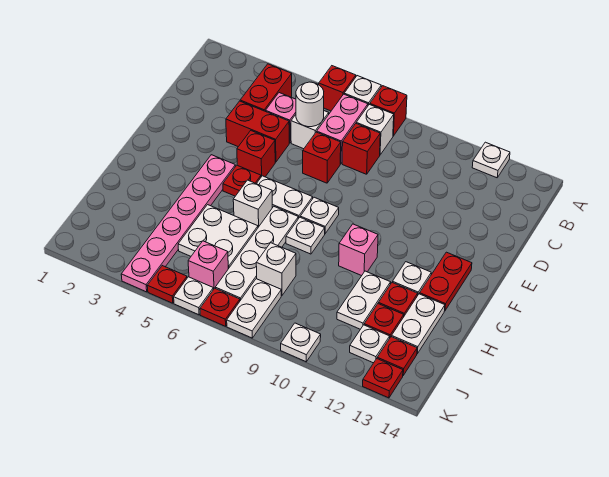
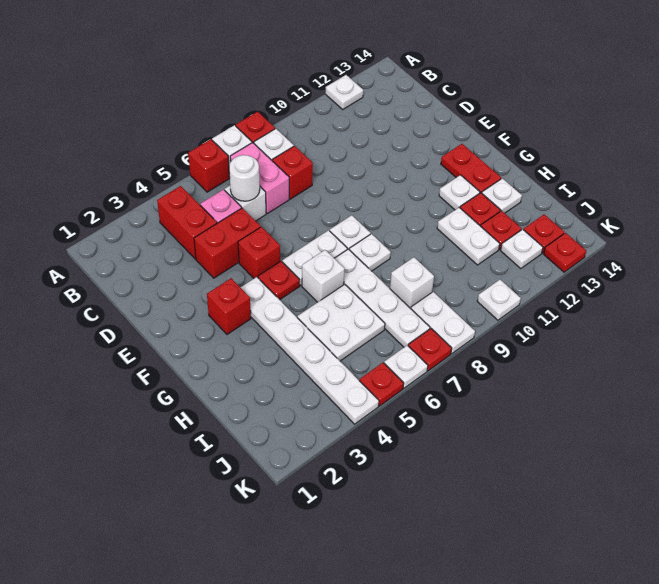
red 1x1 brick [303,132,341,183] -> red 1x1 brick moved to [207,278,251,334]
pink 1x6 plate [121,155,235,292] -> white 1x6 plate [240,277,379,424]
pink 1x1 brick [339,224,378,276] -> none
white 1x2 plate [392,294,445,354] -> white 1x1 plate [482,178,522,213]
pink 1x1 brick [188,241,228,290] -> none

